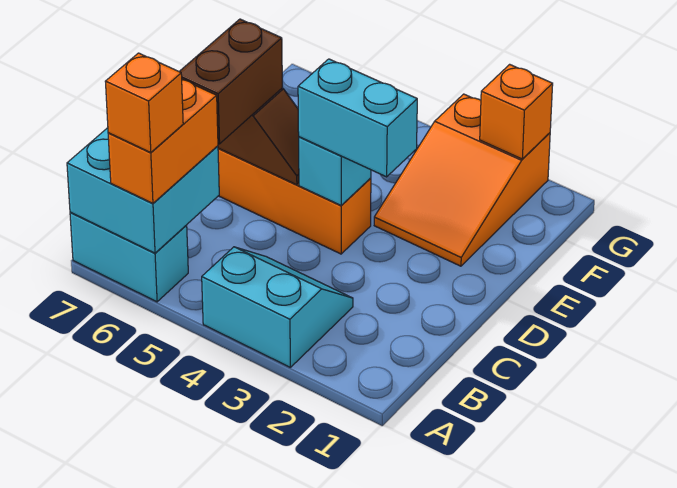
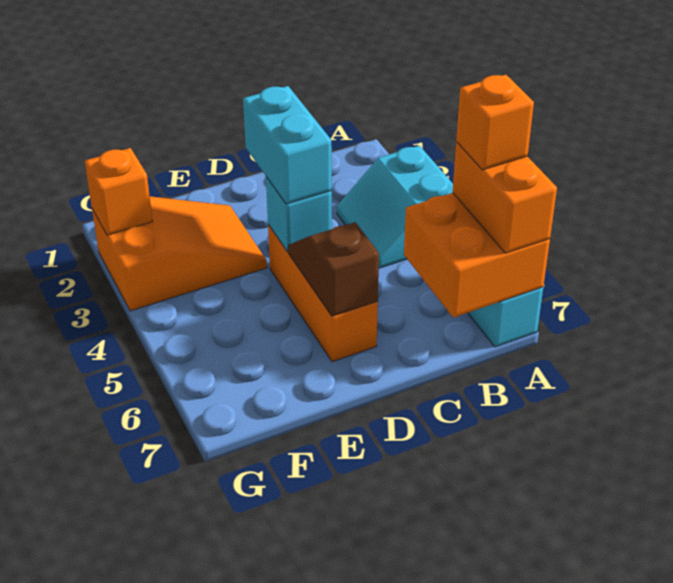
cyan 2x2 brick [67,128,219,253] -> orange 2x2 brick [404,193,550,318]
orange 1x2 brick [108,80,218,203] -> orange 1x2 brick turned to [453,142,557,253]
brown 1x2 brick [179,19,282,144] -> none

